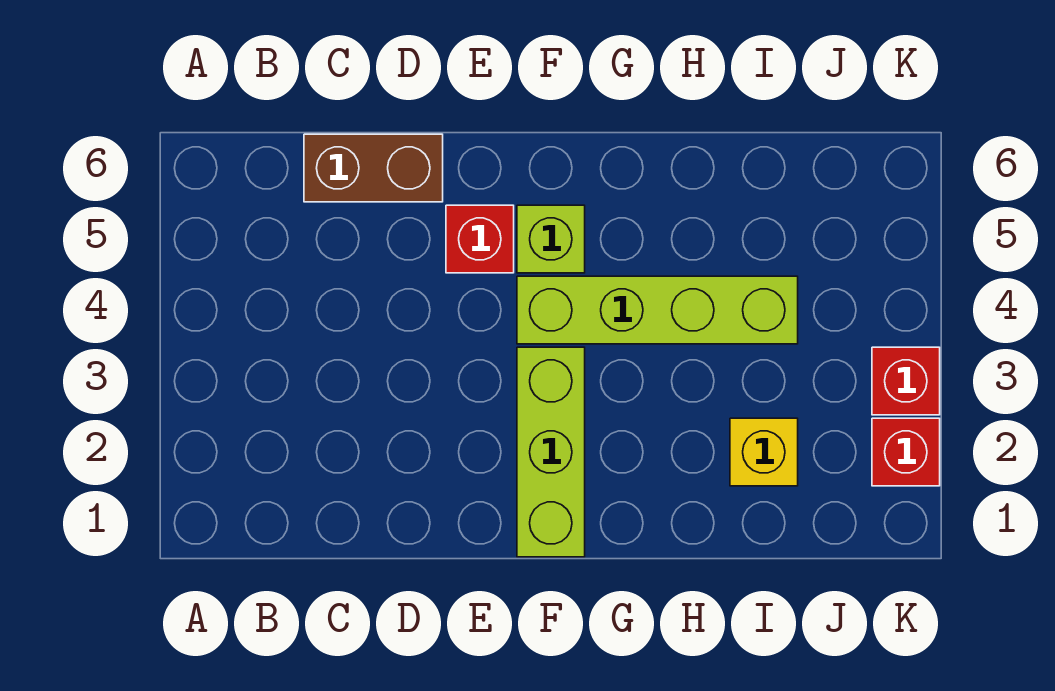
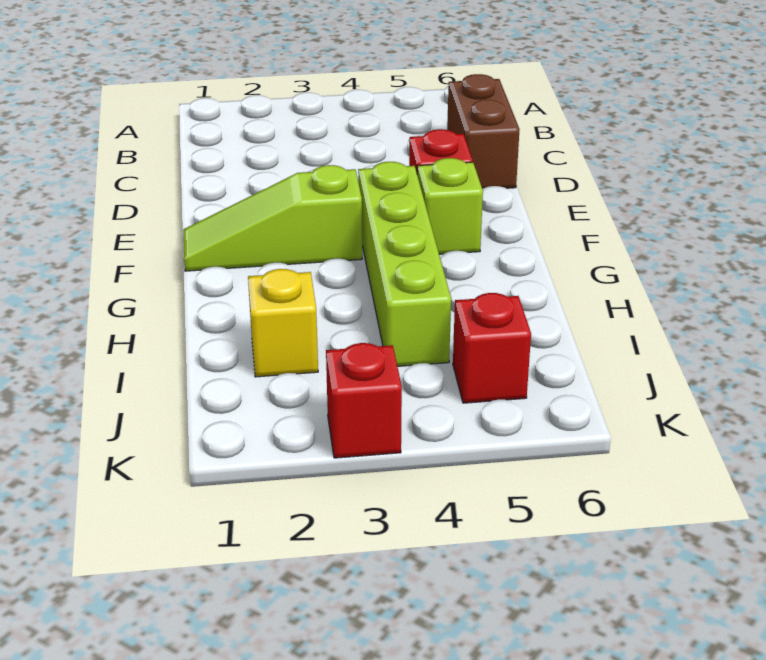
lime 1x3 brick [517,347,585,557] -> lime 1x3 slope [183,165,362,271]
red 1x1 brick [872,418,940,486] -> red 1x1 brick moved to [453,293,531,403]

